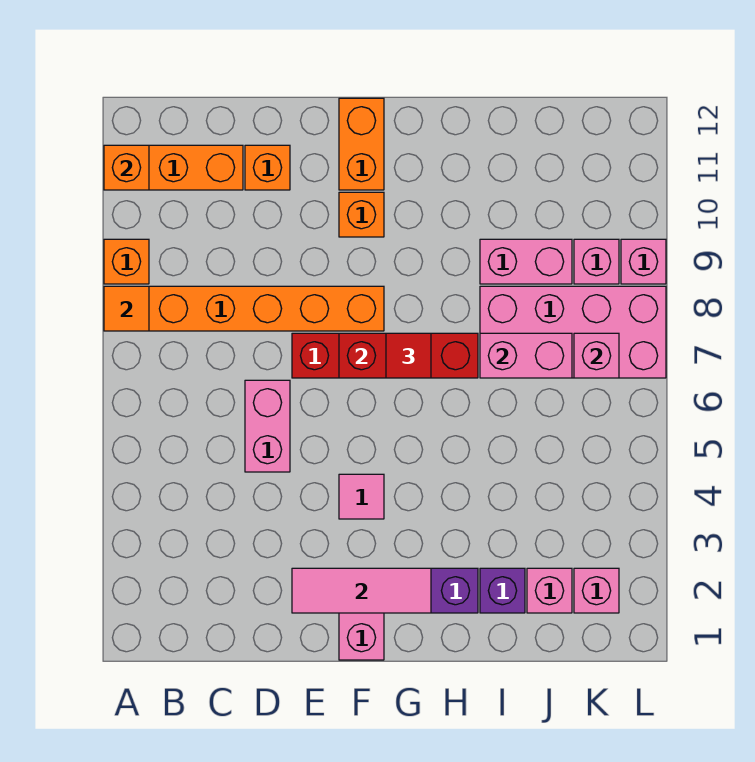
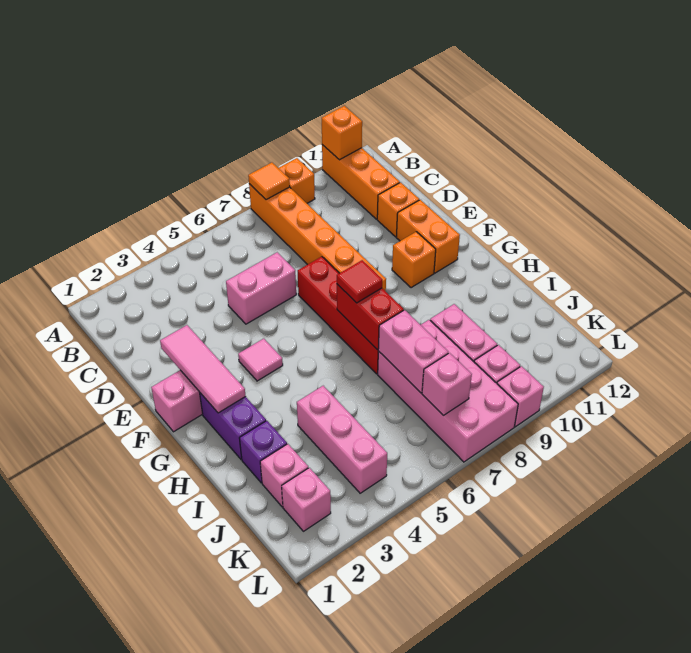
red 1x3 brick [339,333,478,378] -> red 1x2 brick [337,284,404,350]
orange 1x2 brick [339,98,384,190] -> orange 1x2 brick turned to [396,200,460,273]
none -> pink 1x3 brick [297,386,387,493]

